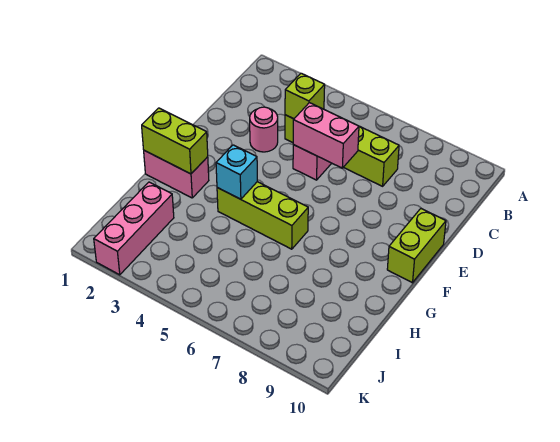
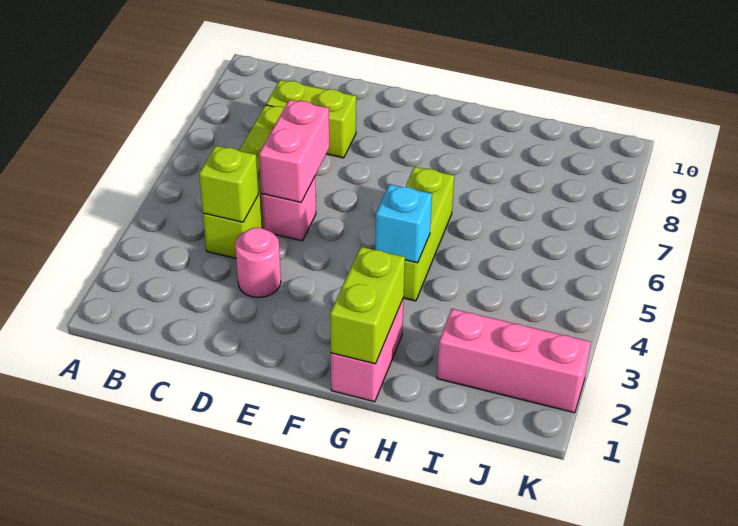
lime 1x2 brick [387,208,446,283] -> lime 1x2 brick moved to [266,80,356,158]

